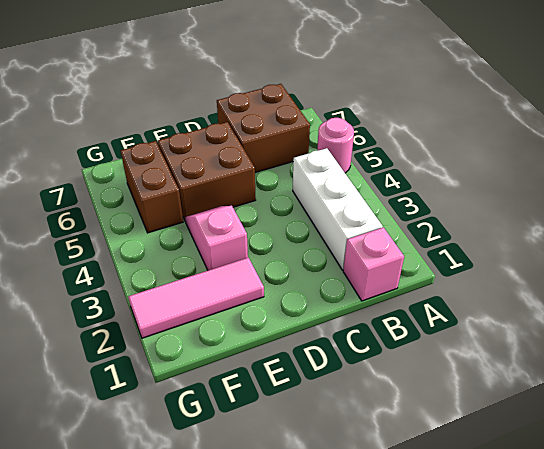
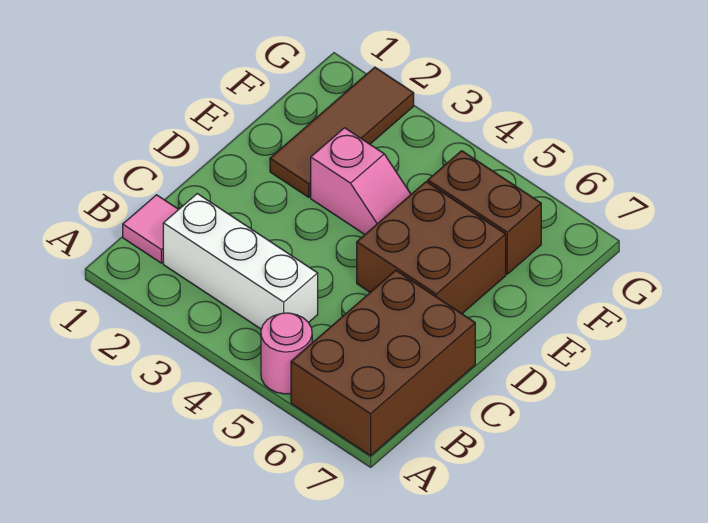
pink 1x1 brick [343,227,404,301] -> pink 1x1 tile [123,195,179,263]
brown 2x2 brick [217,84,310,172] -> brown 2x3 brick [291,270,475,456]
pink 1x3 tile [128,258,264,338] -> brown 1x3 tile [270,67,414,197]

